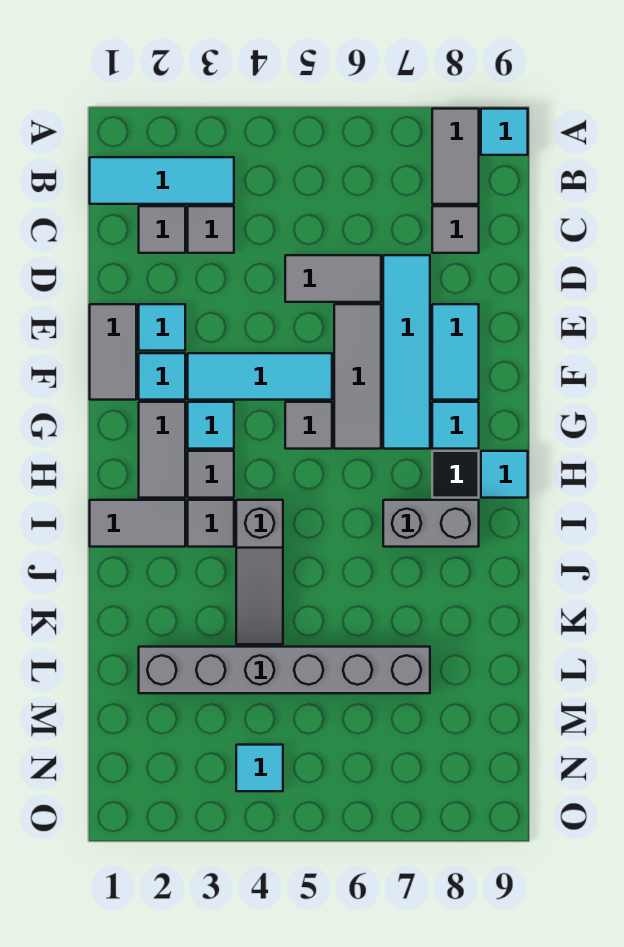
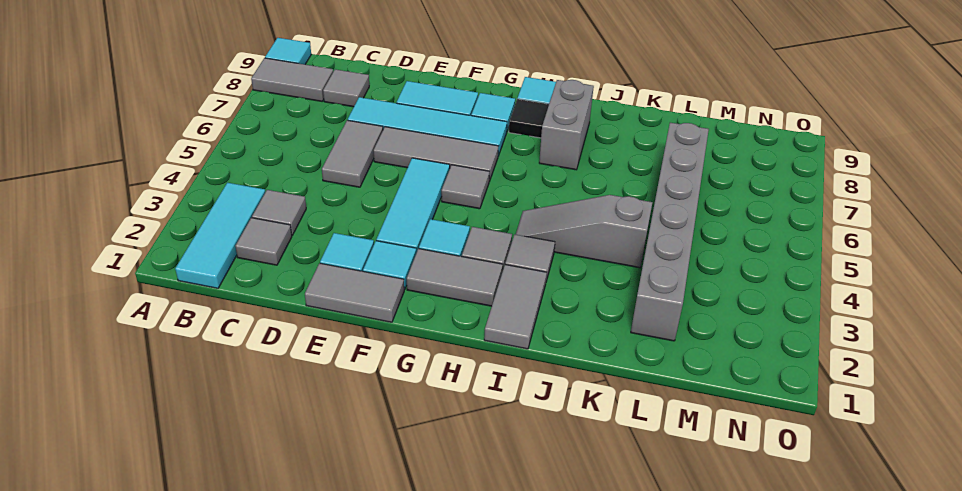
grey 1x3 slope [236,500,283,644] -> grey 1x3 slope turned to [516,195,653,268]
cyan 1x1 tile [236,745,283,791] -> none

